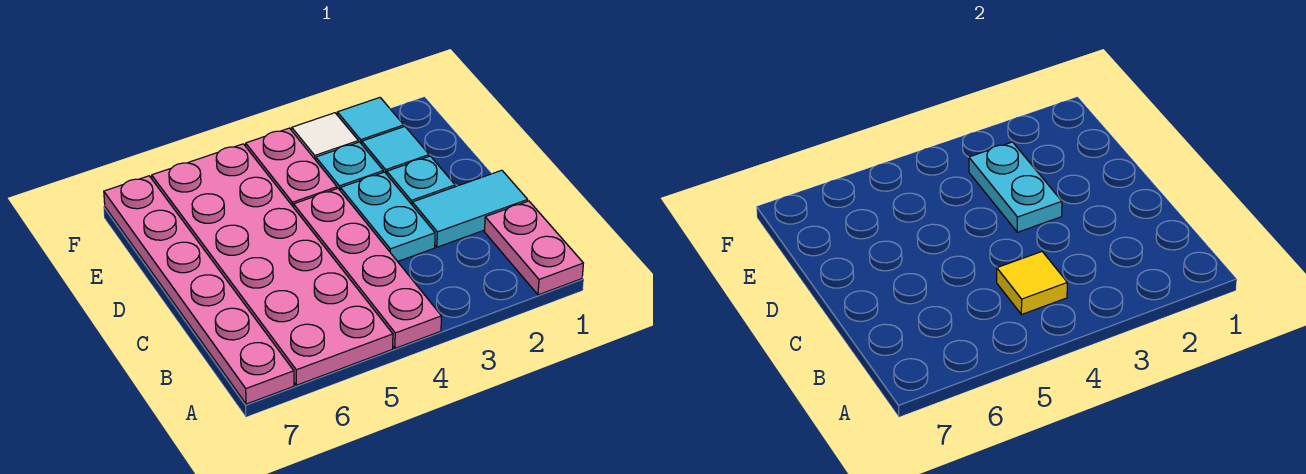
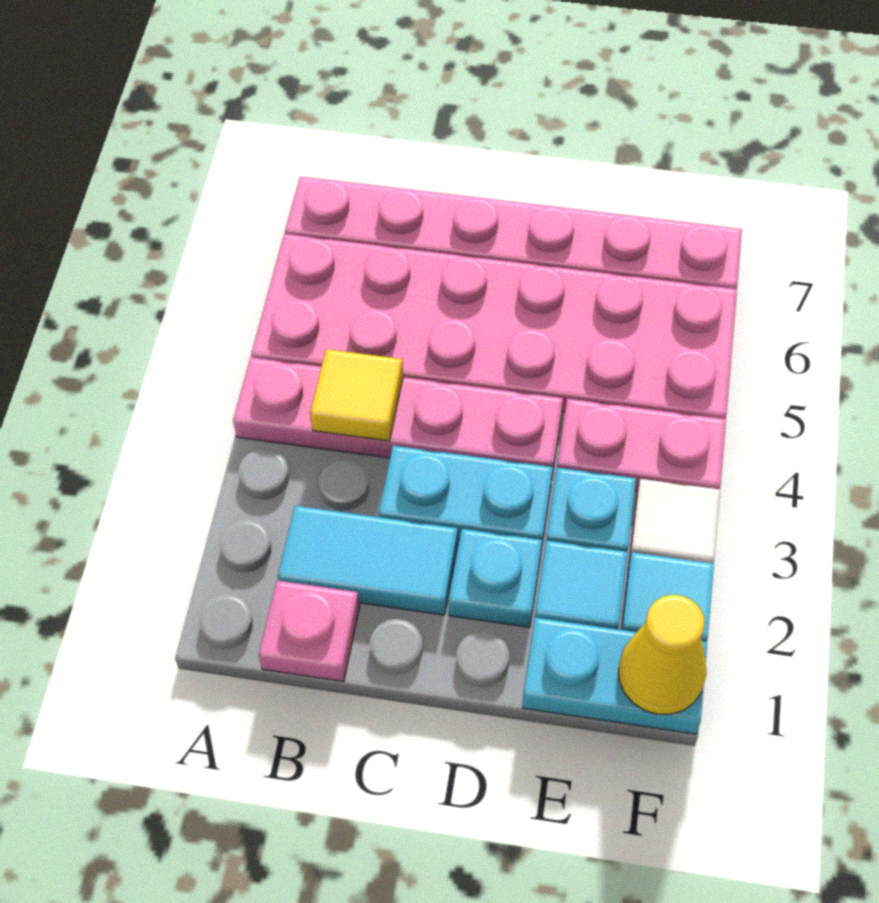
pink 1x2 plate [485,201,583,295] -> pink 1x1 plate [259,581,360,682]
cyan 1x2 tile [412,170,528,247] -> cyan 1x2 tile turned to [278,506,458,615]
cyan 1x2 plate [969,142,1062,232] -> cyan 1x2 plate moved to [523,618,707,734]
none -> yellow 1x1 cone [619,595,707,714]

